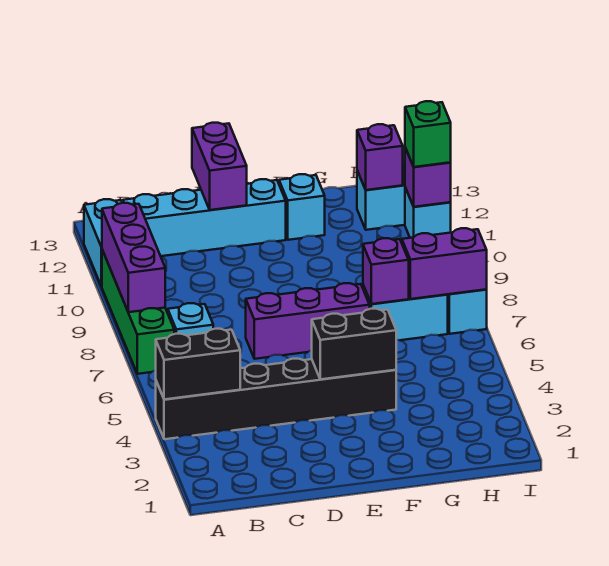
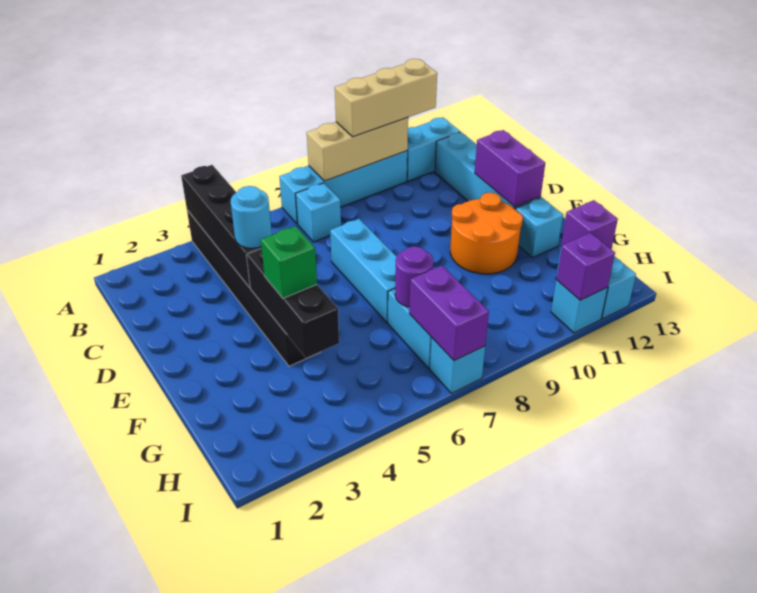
black 1x2 brick [156,329,240,399] -> black 1x4 brick [181,165,273,288]
green 1x4 brick [102,250,174,374] -> cyan 1x4 brick [279,151,407,224]
purple 1x3 brick [102,203,165,312] -> tan 1x3 brick [307,118,408,181]
none -> tan 1x3 brick [335,59,437,137]
none -> cyan 1x1 round brick [231,186,272,248]
purple 1x3 brick [246,283,370,359] -> cyan 1x3 brick [330,219,397,323]
purple 1x2 brick [192,123,247,210] -> purple 1x2 brick turned to [475,130,545,207]
black 1x2 brick [312,309,396,379] -> black 1x3 brick [246,248,339,358]
none -> orange 2x2 round brick [450,193,523,274]
purple 1x1 brick [363,238,409,304] -> purple 1x1 round brick [395,246,433,307]
green 1x1 brick [405,101,451,167] -> green 1x1 brick moved to [261,226,317,298]

